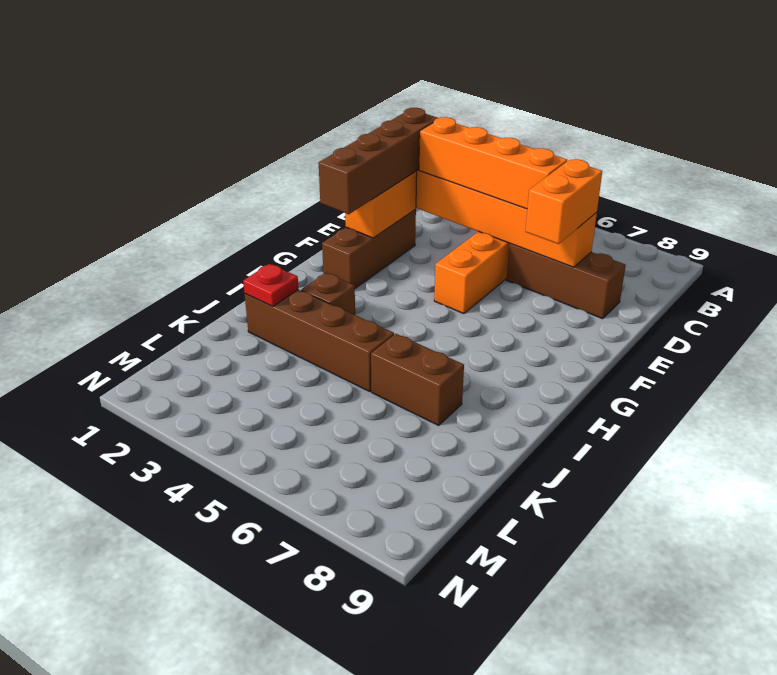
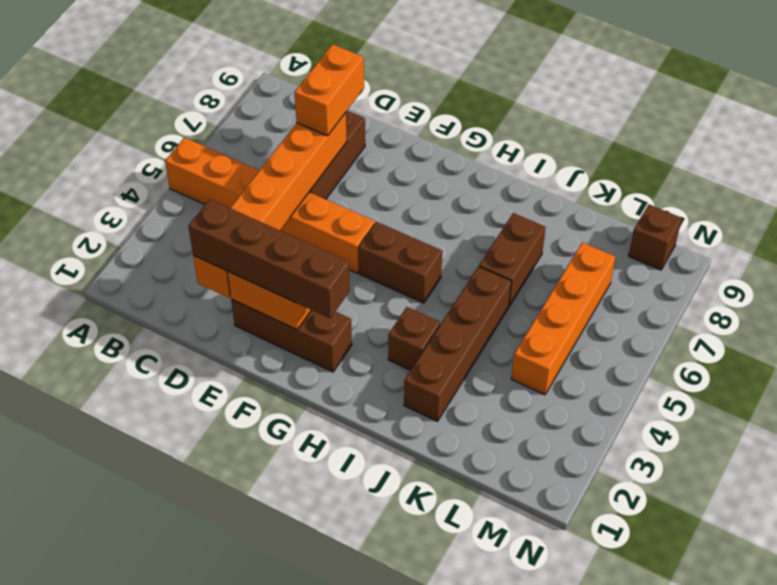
orange 1x4 brick [419,117,567,209] -> orange 1x4 brick moved to [511,242,615,395]
orange 1x2 brick [525,159,602,244] -> orange 1x2 brick turned to [294,44,364,136]
none -> brown 1x2 brick [358,222,442,303]
red 1x1 plate [243,264,298,306] -> none
none -> brown 1x1 brick [629,205,682,270]

